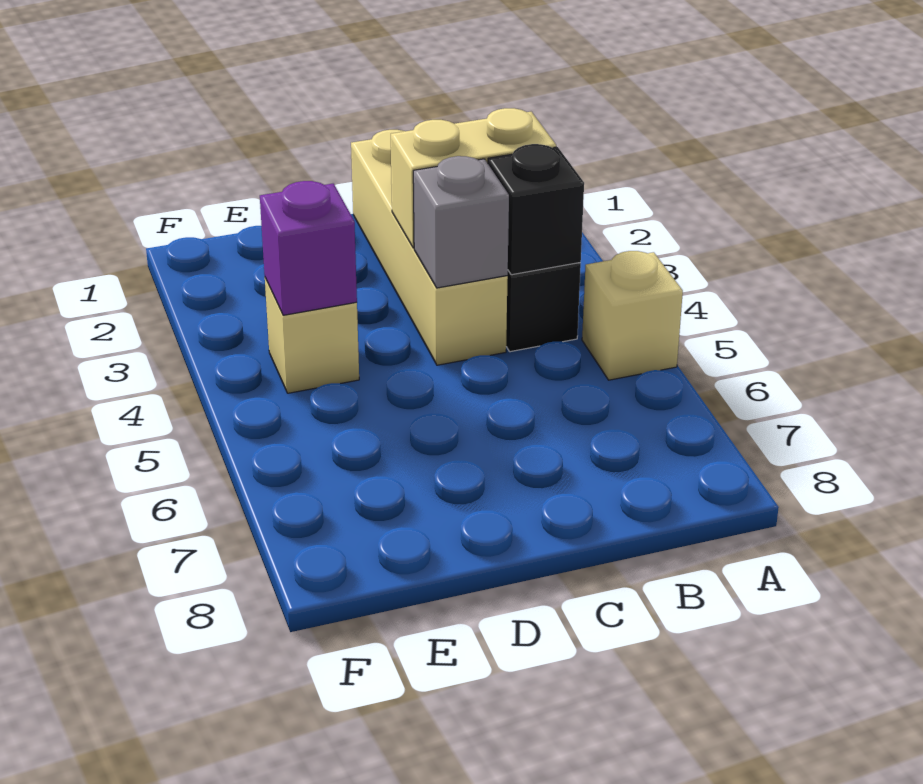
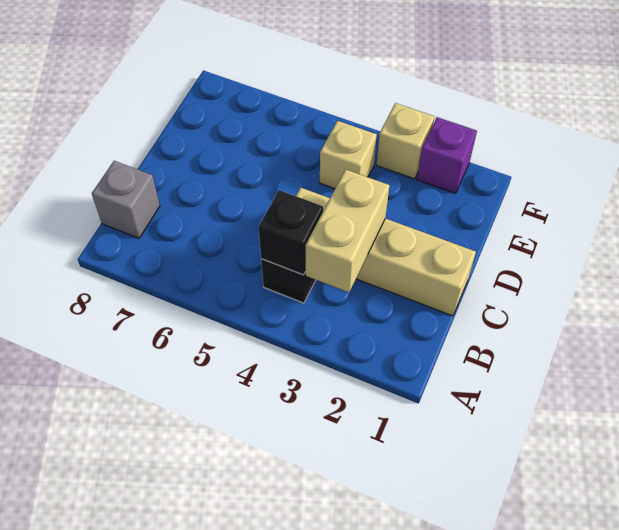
tan 1x1 brick [582,251,683,380] -> tan 1x1 brick moved to [376,103,435,179]
grey 1x1 brick [413,156,509,288] -> grey 1x1 brick moved to [92,161,160,238]
purple 1x1 brick [260,181,357,315] -> purple 1x1 brick moved to [417,117,477,193]

